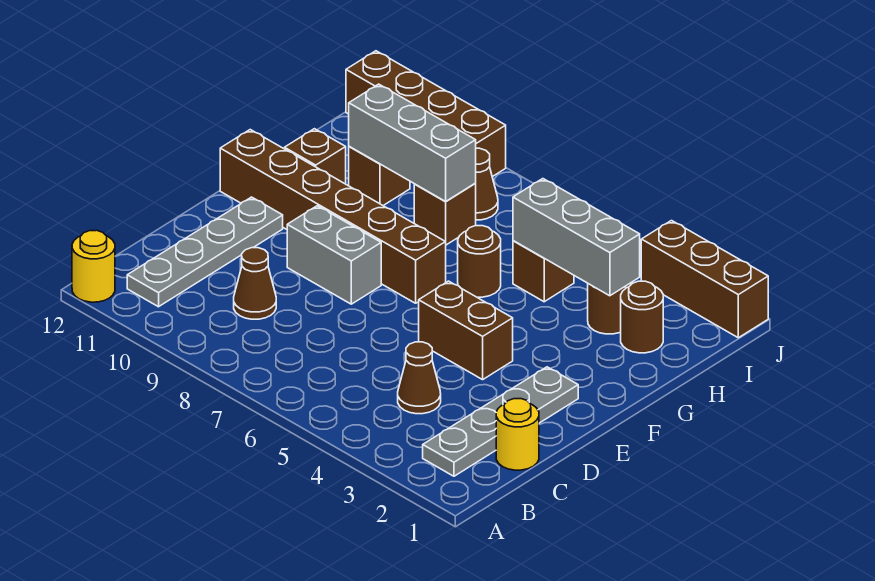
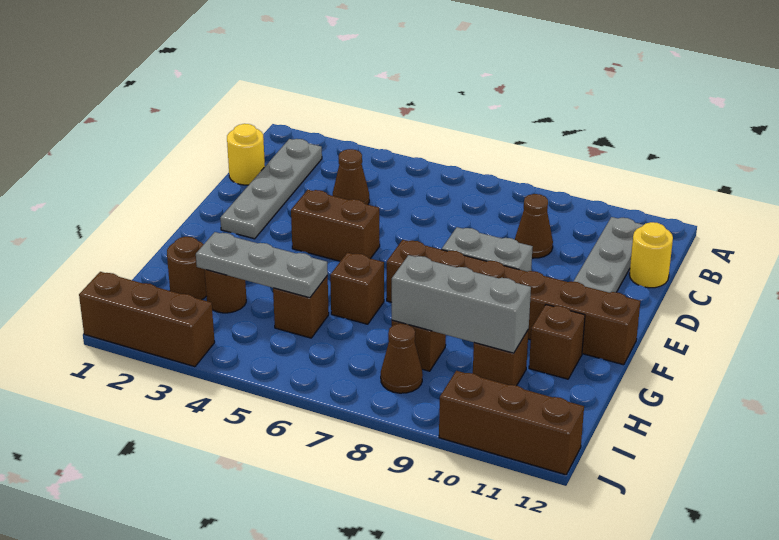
yellow 1x1 round brick [72,230,115,302] -> yellow 1x1 round brick moved to [629,222,673,288]
brown 1x1 round brick [458,226,501,297] -> brown 1x1 brick [330,253,384,324]
grey 1x3 brick [513,179,640,296] -> grey 1x3 plate [196,232,328,298]
brown 1x4 brick [346,51,506,177] -> brown 1x3 brick [439,371,584,475]

